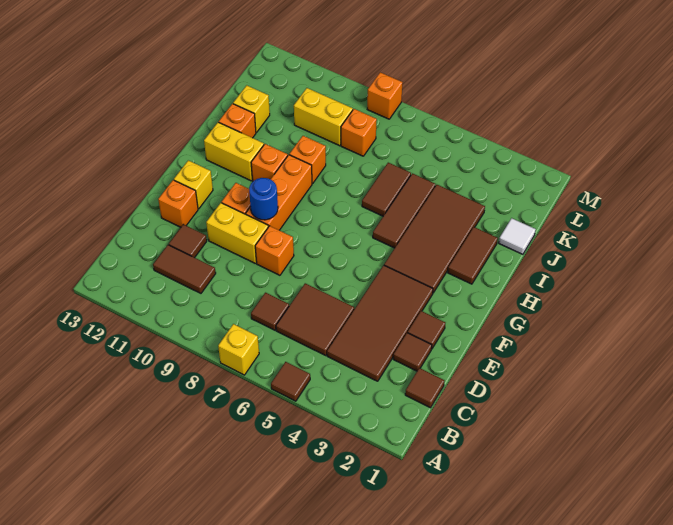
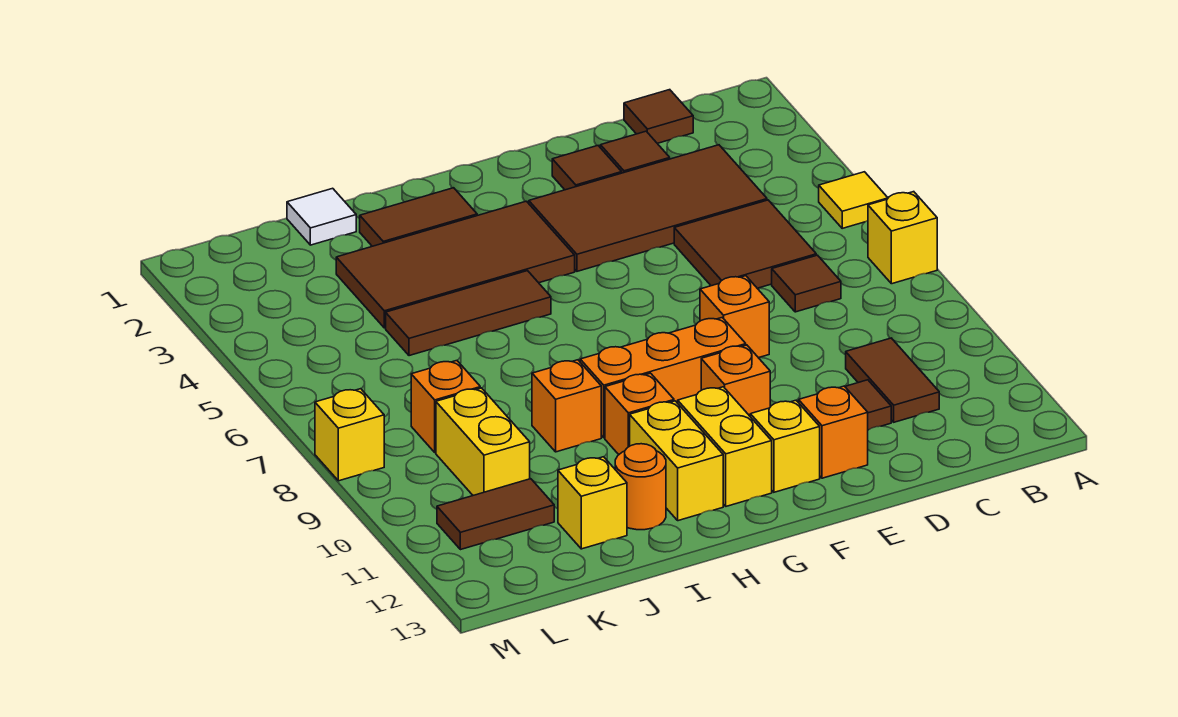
brown 1x1 tile [271,362,310,401] -> yellow 1x1 tile [819,172,888,228]
yellow 1x2 brick [206,203,268,264] -> yellow 1x2 brick moved to [678,387,772,506]
blue 1x1 round brick [249,178,278,220] -> none
brown 1x2 tile [362,163,411,216] -> brown 1x2 tile moved to [437,479,554,550]
orange 1x1 brick [219,104,256,138] -> orange 1x1 round brick [615,444,666,530]
orange 1x1 brick [367,72,402,119] -> yellow 1x1 brick [315,389,384,481]

